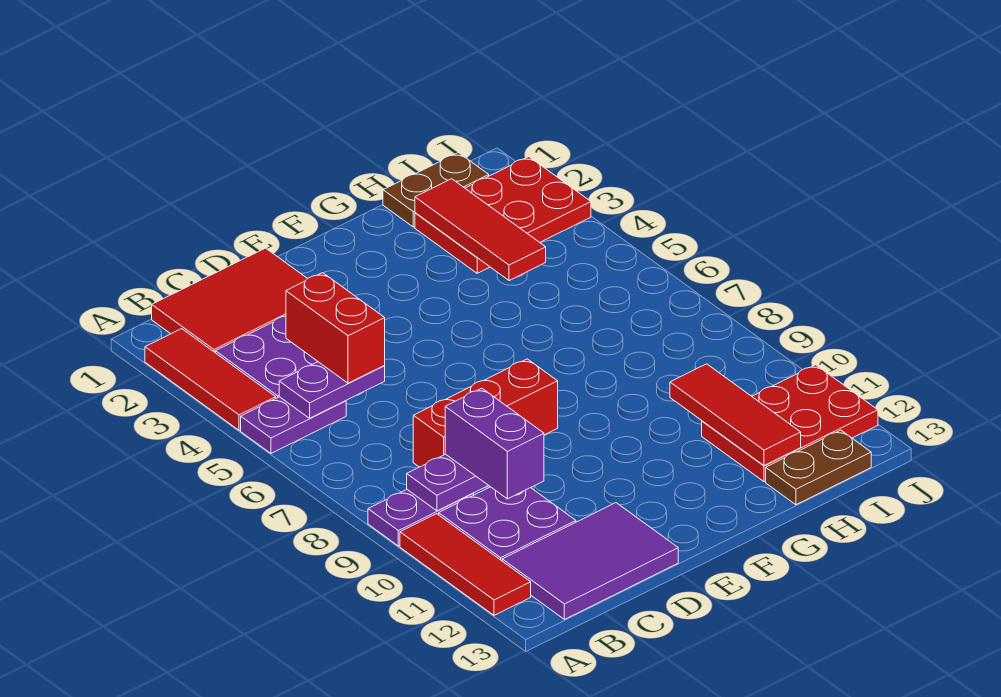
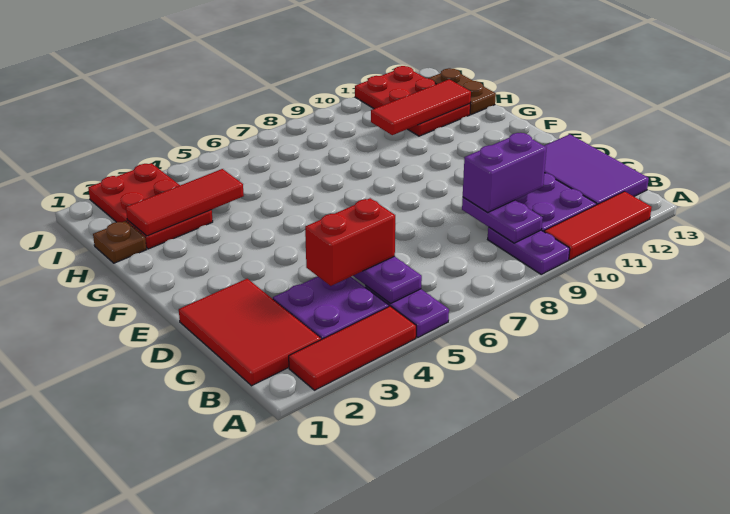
red 1x3 brick [413,359,558,467] -> none
brown 1x2 plate [383,153,489,227] -> brown 1x1 plate [93,221,147,263]

